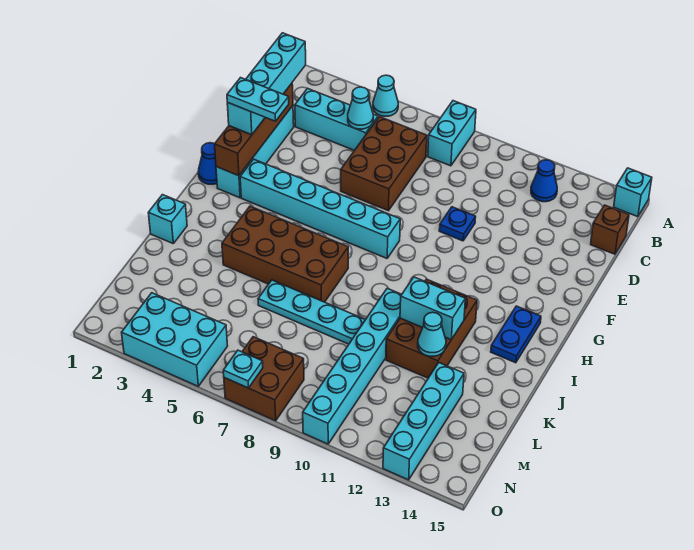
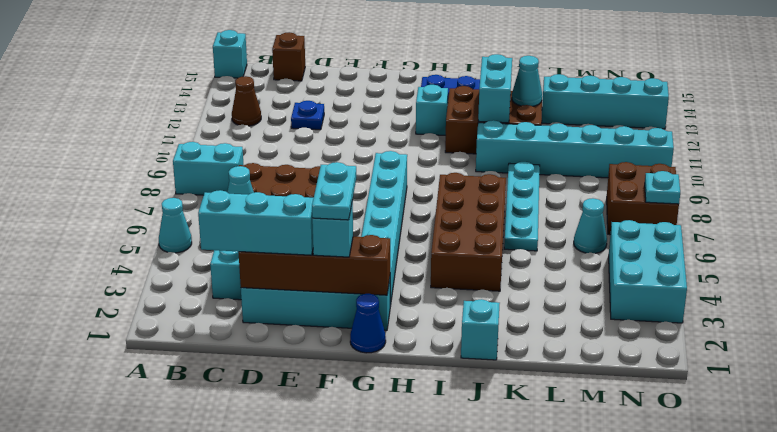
blue 1x1 cone [531,160,557,202] -> brown 1x1 cone [232,76,261,126]
blue 1x1 plate [439,207,476,241] -> blue 1x1 plate moved to [291,101,324,130]
none -> cyan 1x1 brick [416,85,448,135]
none -> cyan 1x1 cone [574,198,607,253]

